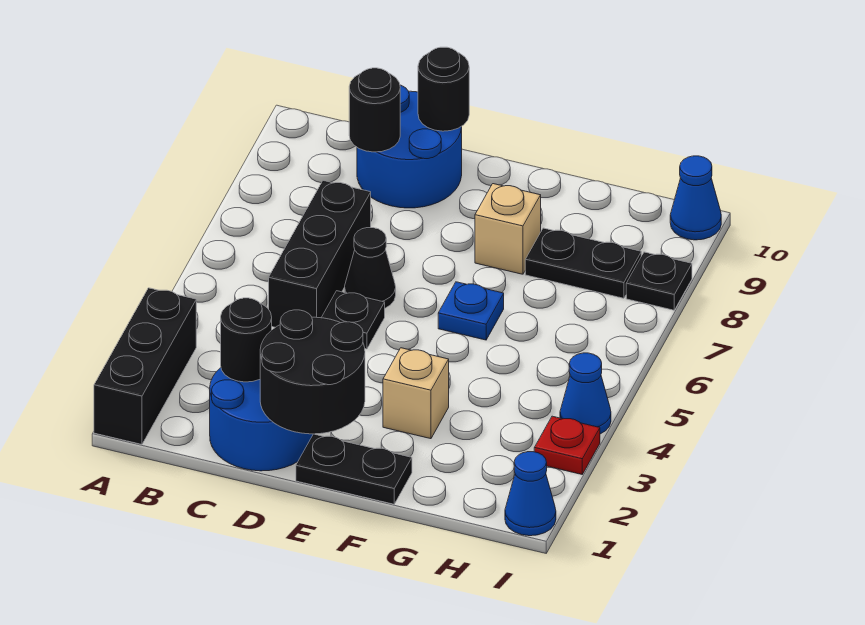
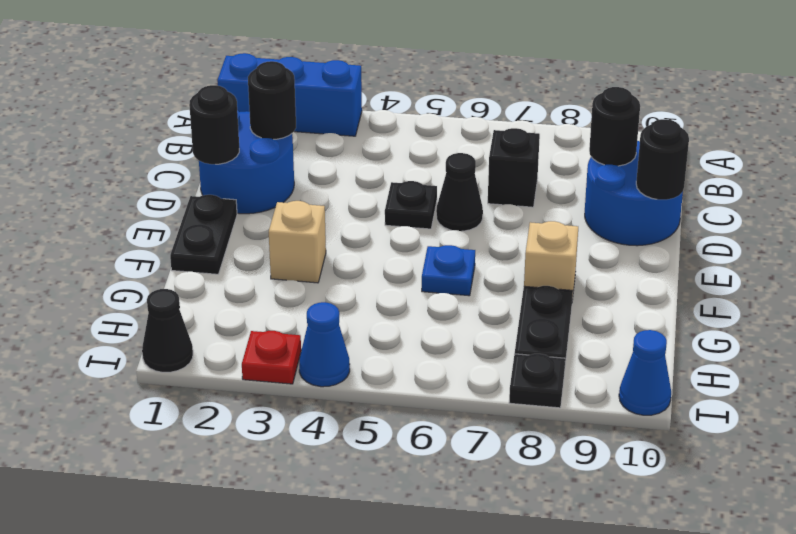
black 1x3 brick [94,288,196,444] -> blue 1x3 brick [217,53,362,136]
black 1x3 brick [269,181,371,327] -> black 1x1 brick [488,128,540,207]
black 2x2 round brick [260,310,365,434] -> black 1x1 round brick [189,85,239,164]
blue 1x1 cone [505,452,556,536] -> black 1x1 cone [142,289,193,372]

